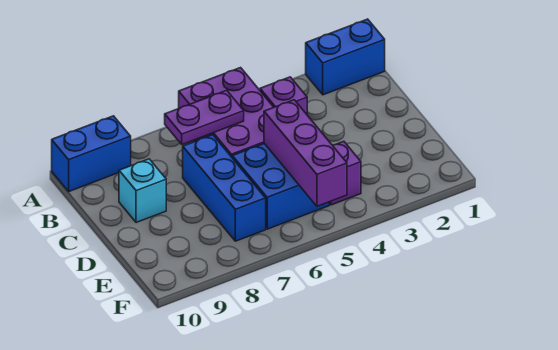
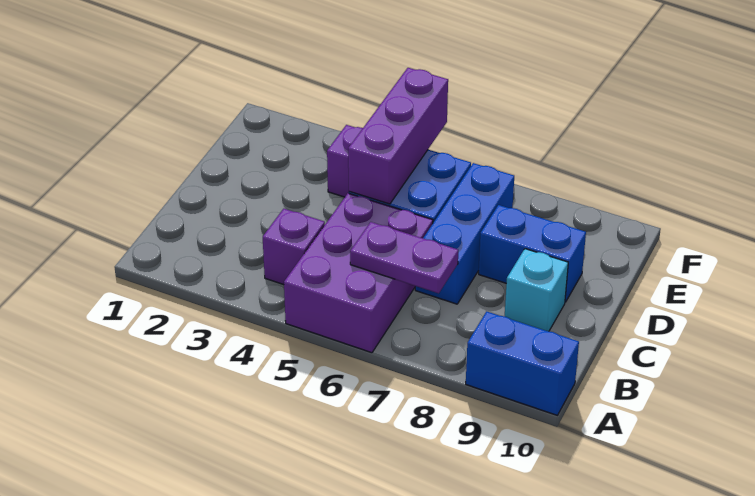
blue 1x2 brick [306,19,385,95] -> blue 1x2 brick moved to [479,205,586,302]

